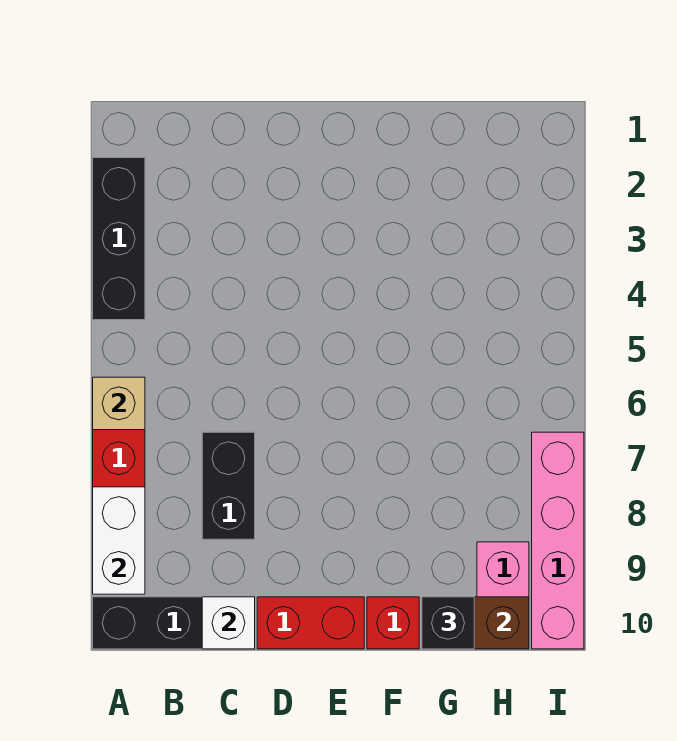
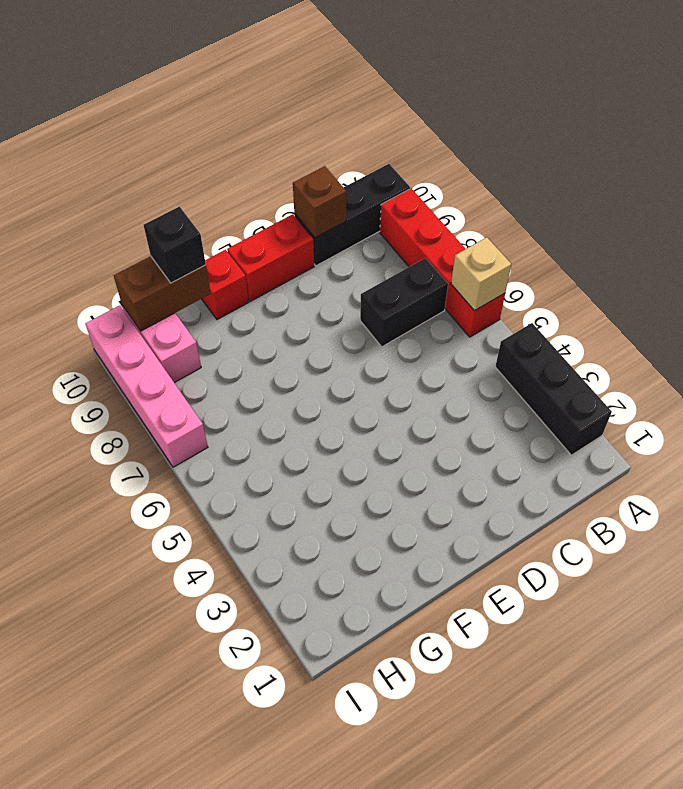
white 1x2 brick [93,487,145,594] -> none
black 1x2 brick [202,432,255,539] -> black 1x2 brick turned to [360,258,448,347]
white 1x1 brick [202,597,255,649] -> brown 1x1 brick [293,166,346,238]

